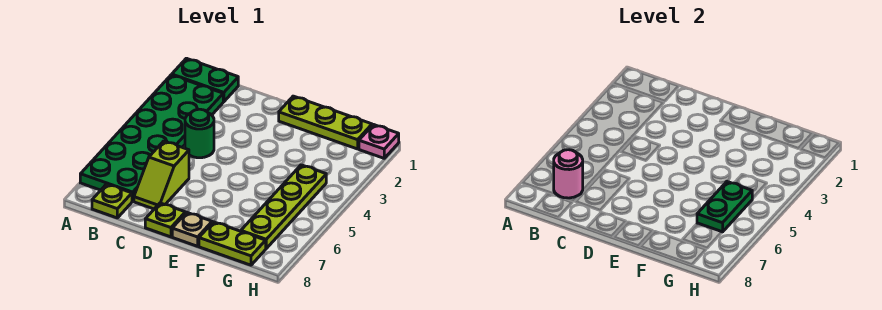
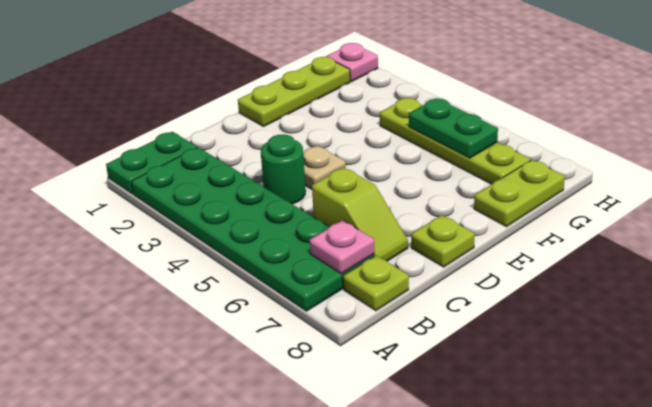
pink 1x1 round brick [554,150,583,198] -> pink 1x1 plate [310,220,375,274]
tan 1x1 plate [172,213,212,246] -> tan 1x1 plate moved to [303,146,346,189]

